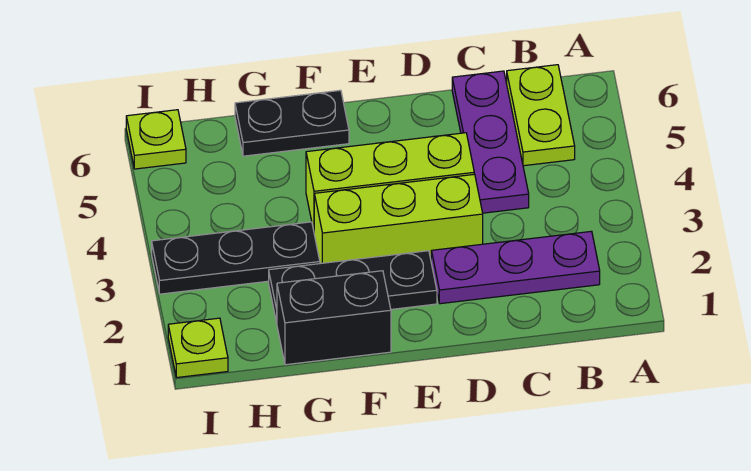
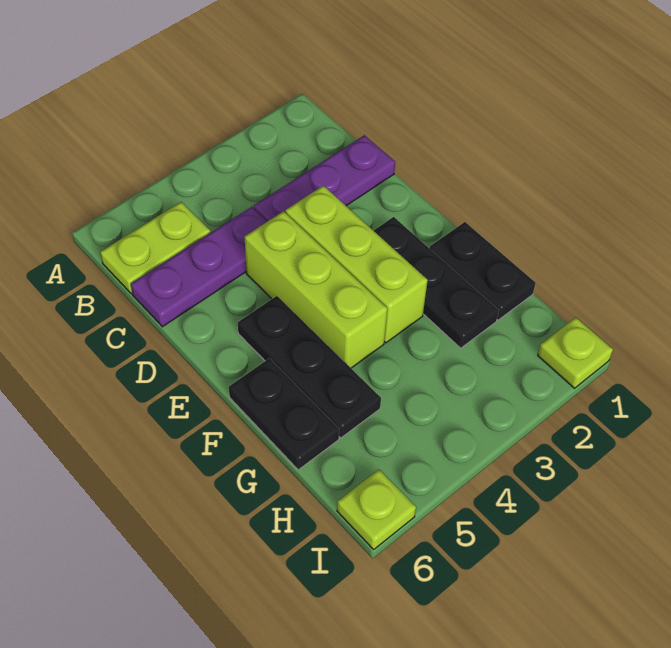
purple 1x3 plate [431,231,600,304] -> purple 1x3 plate turned to [254,135,395,221]
black 1x2 brick [277,271,391,365] -> black 1x2 plate [430,222,536,320]
black 1x3 plate [152,222,320,294] -> black 1x3 plate moved to [238,296,381,438]

